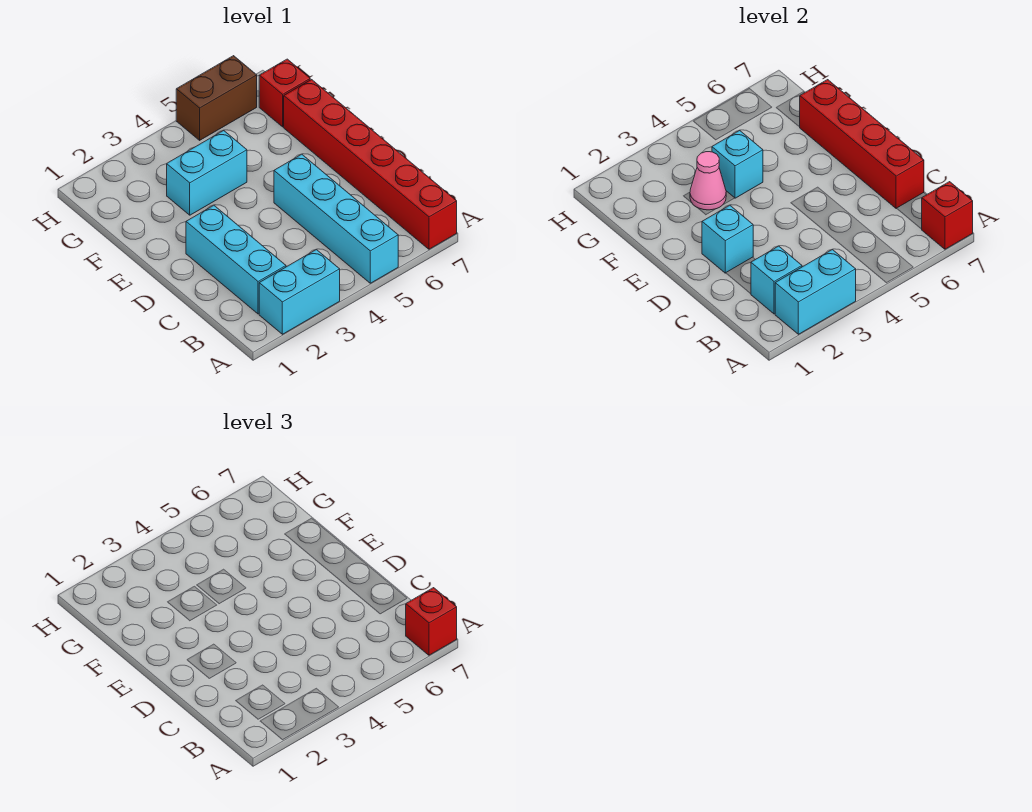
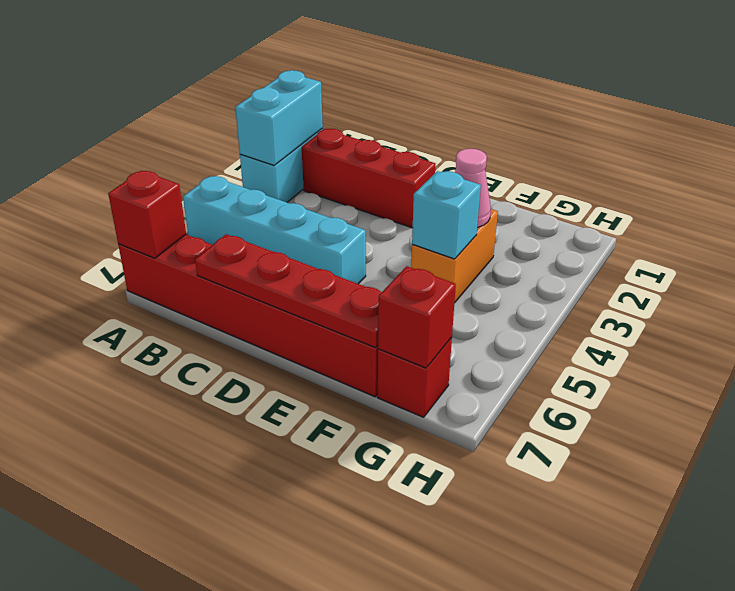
red 1x1 brick [406,588,457,655] -> red 1x1 brick moved to [378,266,456,368]
cyan 1x3 brick [186,205,286,314] -> red 1x3 brick [302,129,436,228]
cyan 1x1 brick [751,246,802,314] -> none
red 1x4 brick [800,80,924,209] -> red 1x4 plate [195,234,382,348]
cyan 1x1 brick [702,205,753,273] -> none
cyan 1x2 brick [167,130,247,215] -> orange 1x2 brick [411,209,498,303]
brown 1x2 brick [176,56,257,140] -> none

